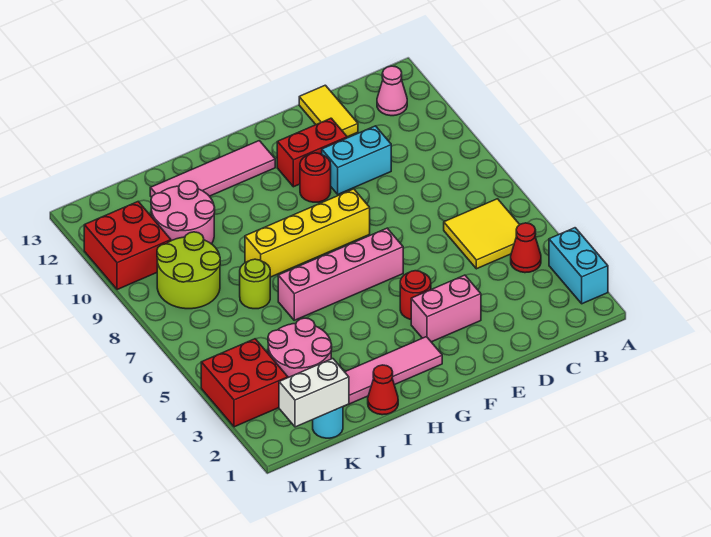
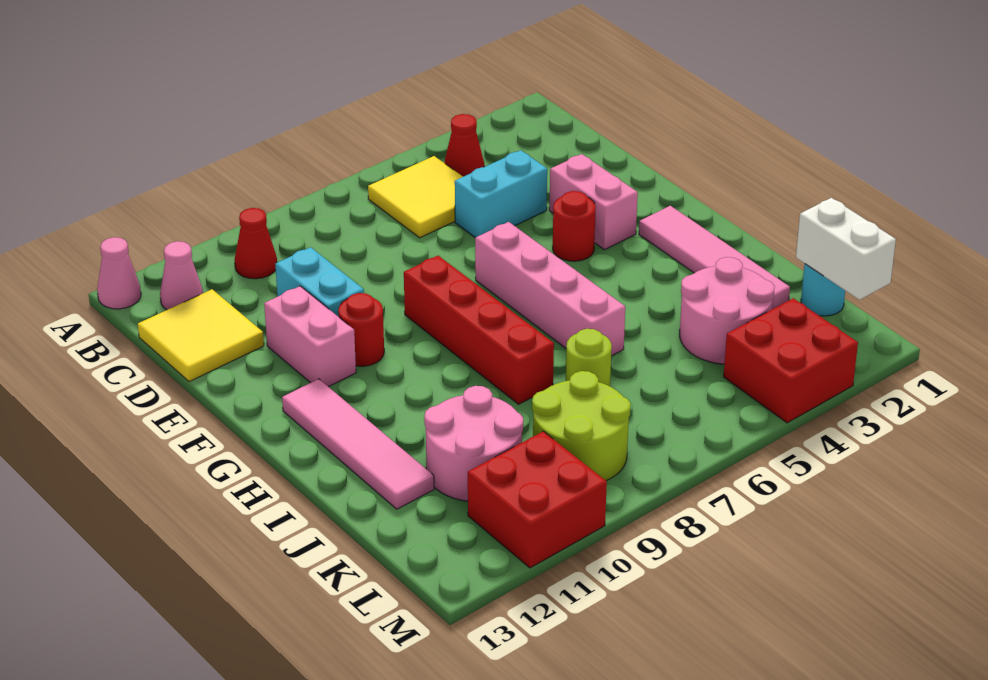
cyan 1x2 brick [549,228,608,304] -> cyan 1x2 brick moved to [455,150,547,238]
none -> pink 1x1 cone [97,237,141,309]
yellow 1x2 tile [299,85,358,137] -> yellow 2x2 tile [138,289,264,382]
red 1x2 brick [277,118,347,187] -> pink 1x2 brick [264,286,356,387]
yellow 1x4 brick [245,189,370,277] -> red 1x4 brick [404,256,554,404]
red 1x1 cone [368,365,398,415] -> red 1x1 cone moved to [235,208,277,279]

